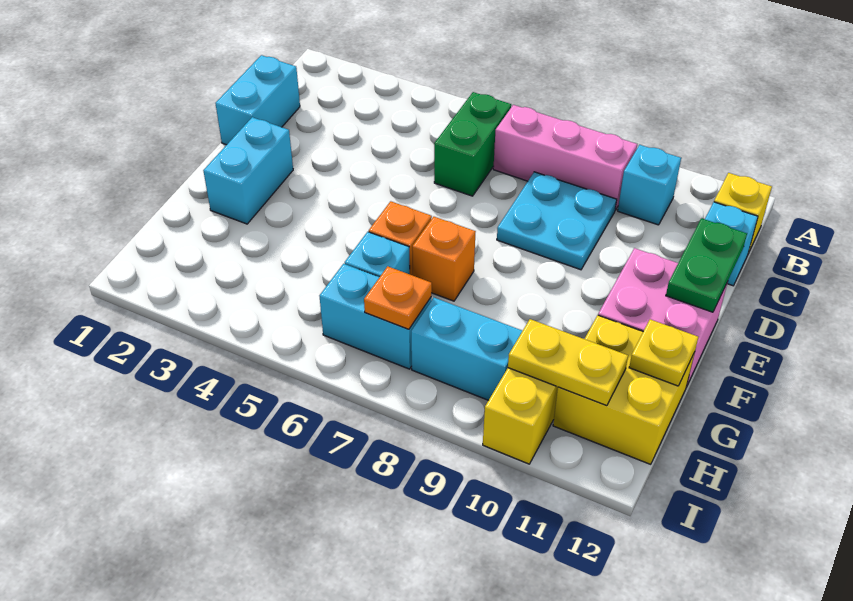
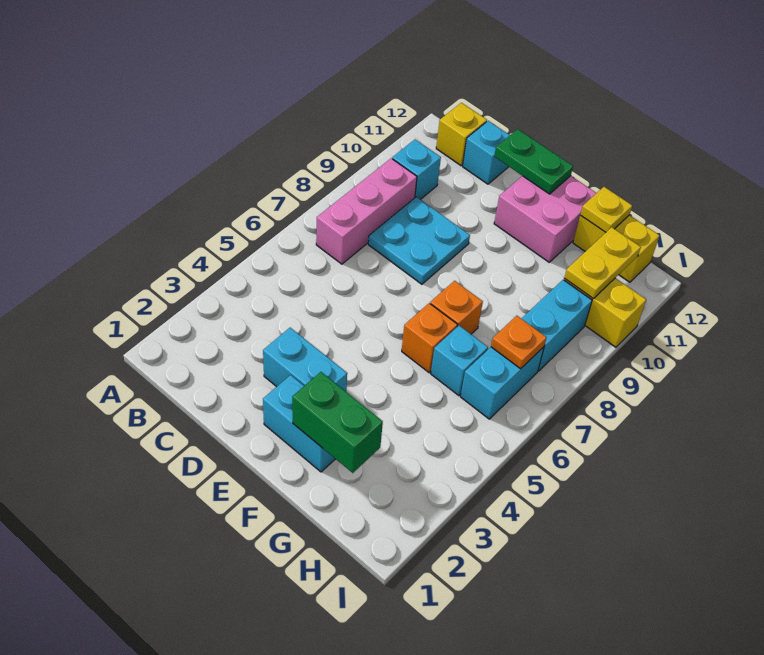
green 1x2 brick [434,92,511,196] -> green 1x2 brick moved to [292,372,383,473]
cyan 1x2 brick [215,55,300,145] -> cyan 1x2 brick moved to [263,328,347,391]
yellow 2x2 brick [553,315,695,464] -> yellow 1x2 brick [573,215,660,282]

